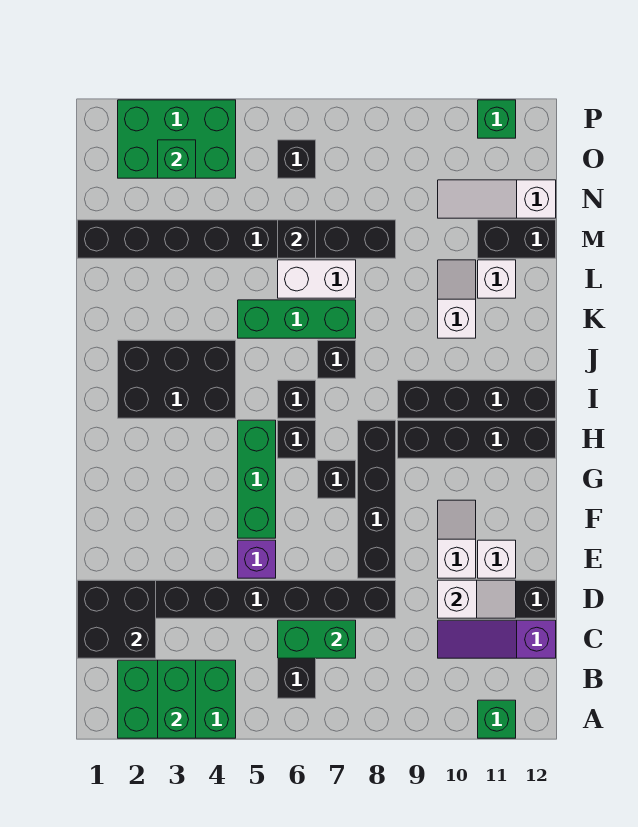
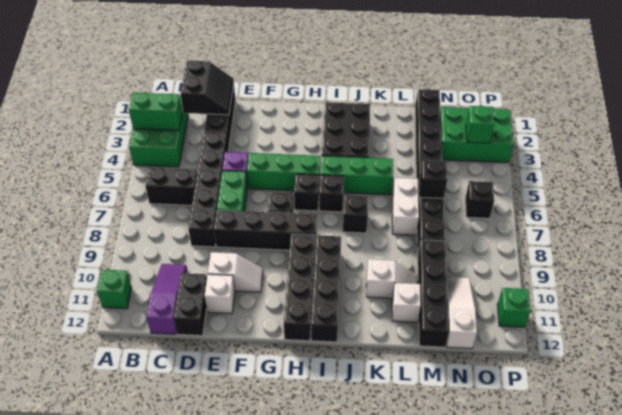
black 2x2 brick [77,580,156,658] -> black 2x2 slope [180,60,234,115]
green 1x2 brick [278,620,356,658] -> green 1x2 brick moved to [217,171,247,211]
white 1x2 slope [438,580,516,618] -> none
green 1x3 brick [238,300,356,338] -> green 1x3 brick turned to [321,156,393,195]
black 1x2 brick [478,220,556,258] -> black 1x4 brick [418,240,449,347]
green 2x3 brick [118,100,236,178] -> green 2x3 brick turned to [440,107,514,163]

